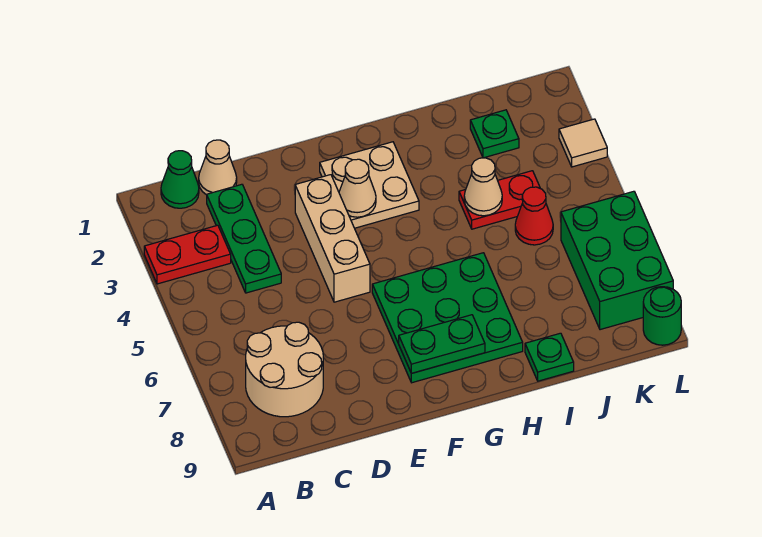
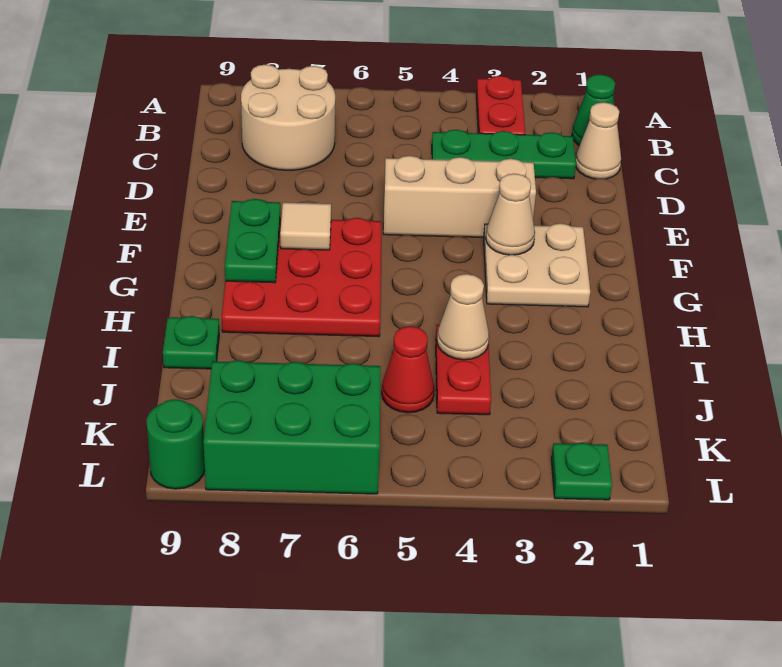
green 3x3 plate [372,253,523,383] -> red 3x3 plate [222,218,382,337]
green 1x1 plate [470,110,519,158] -> green 1x1 plate moved to [551,443,612,500]
tan 1x1 tile [559,119,607,167] -> tan 1x1 tile moved to [280,202,331,250]

